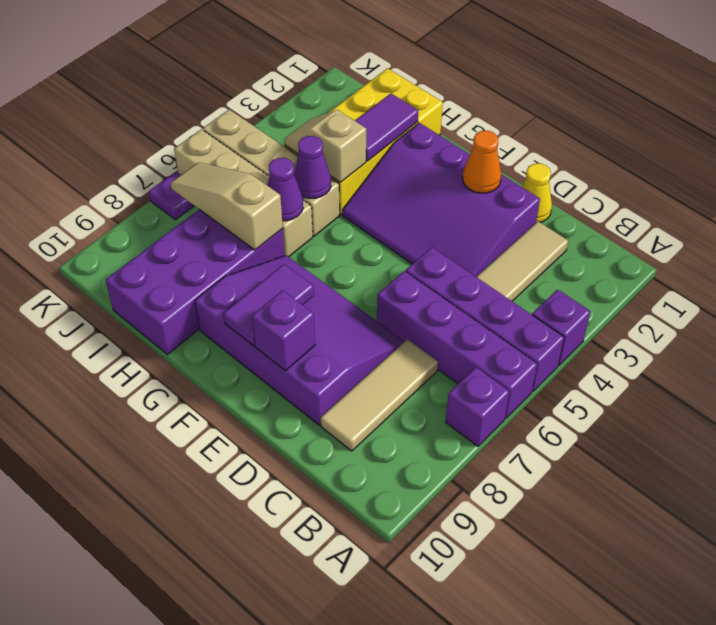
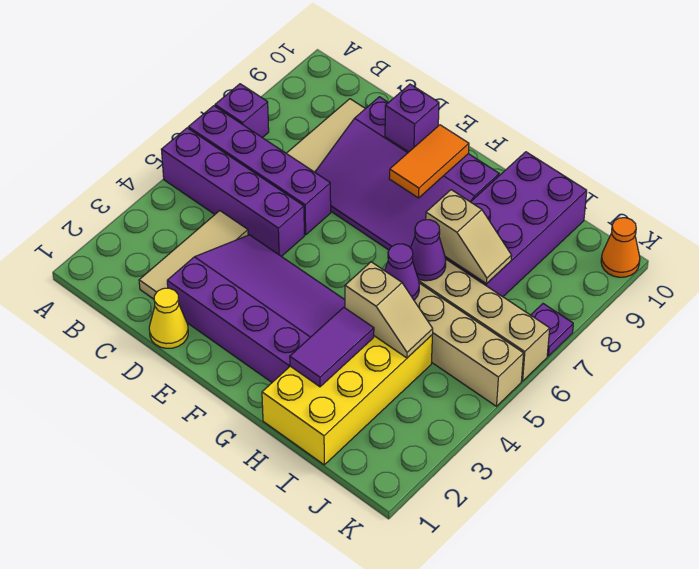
purple 1x1 brick [532,290,590,365] -> none
orange 1x1 cone [463,131,501,193] -> orange 1x1 cone moved to [601,218,640,277]
purple 1x2 tile [223,264,314,346] -> orange 1x2 tile [389,125,469,198]
tan 1x3 slope [170,162,283,250] -> tan 1x2 slope [426,190,512,284]

